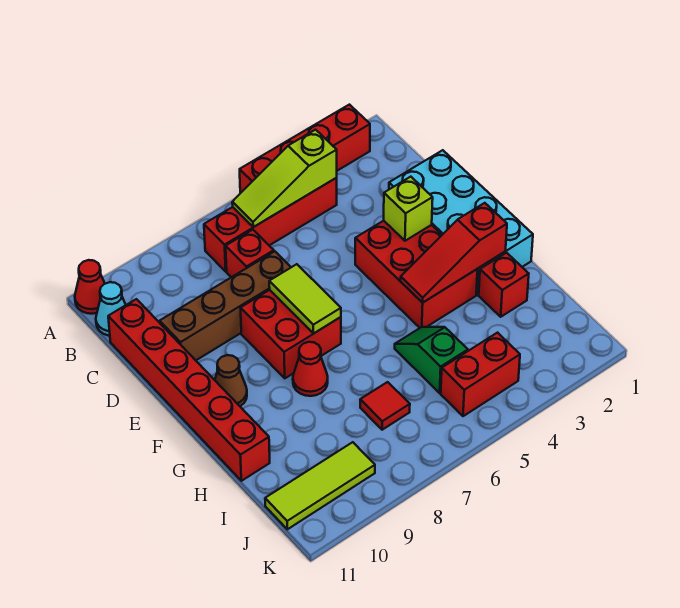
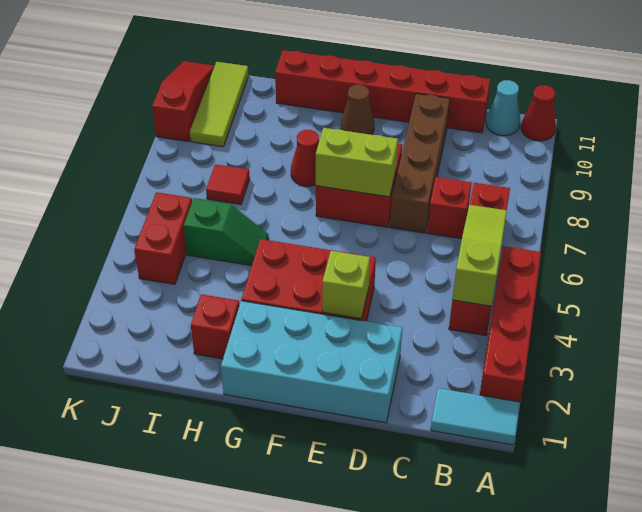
none -> cyan 1x2 tile [431,388,520,445]
lime 1x2 tile [269,264,341,333] -> lime 1x2 brick [316,128,398,197]
red 1x3 slope [401,203,507,303] -> red 1x3 slope moved to [152,61,214,142]

